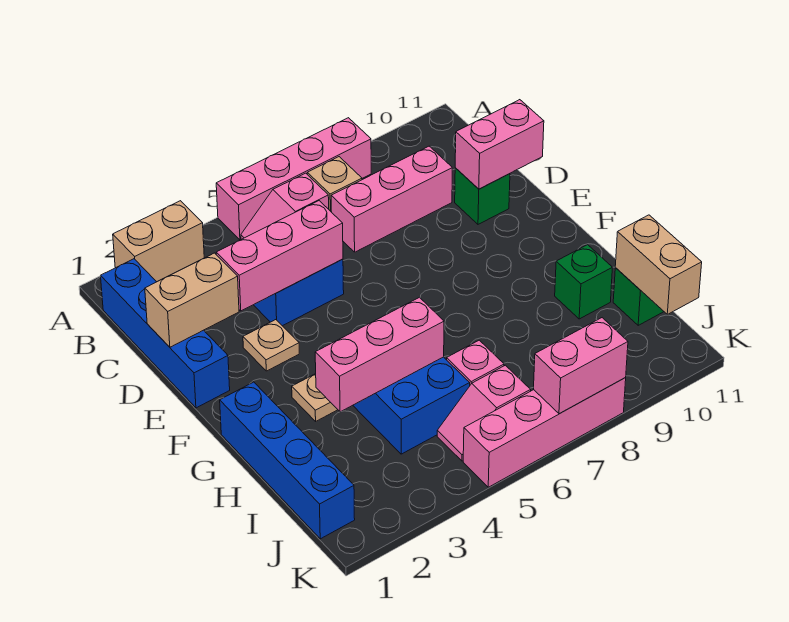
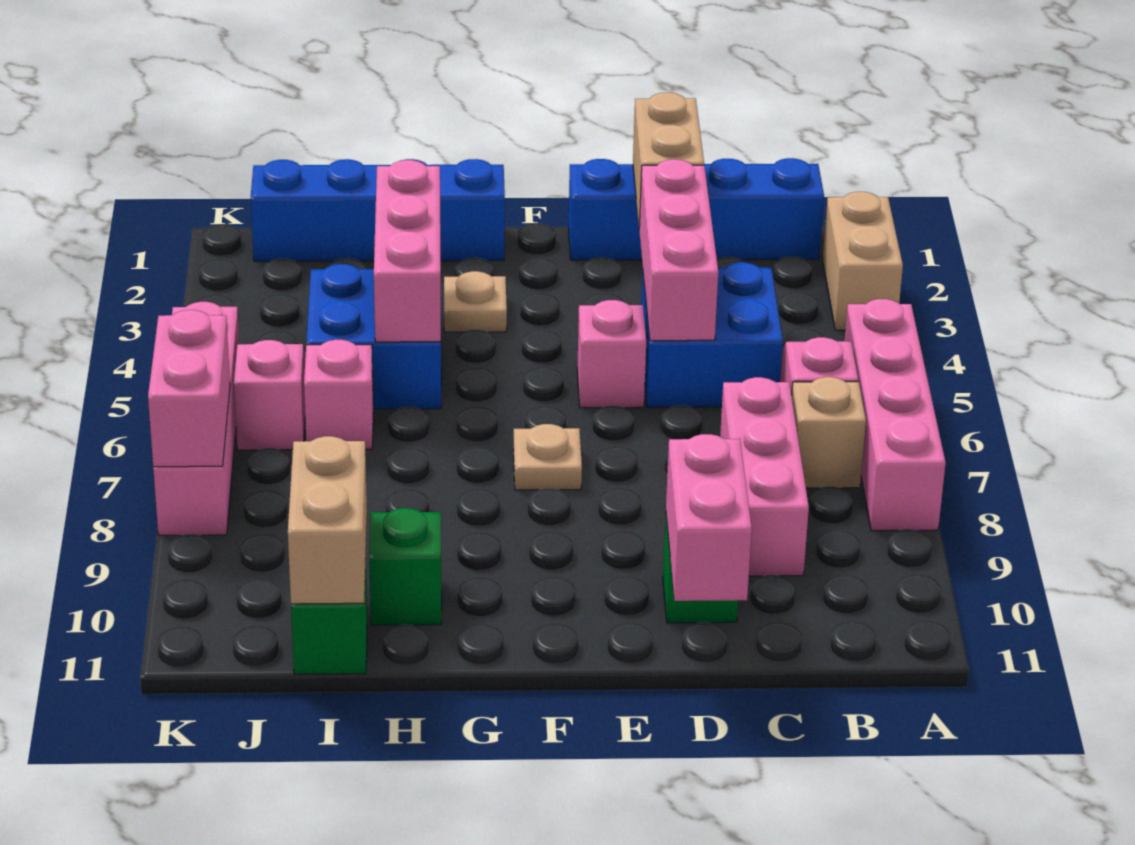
tan 1x1 plate [243,320,299,371] -> tan 1x1 plate moved to [513,424,582,490]
none -> pink 1x1 brick [577,300,646,408]
tan 1x2 brick [615,215,702,314] -> tan 1x2 brick turned to [288,436,367,604]

